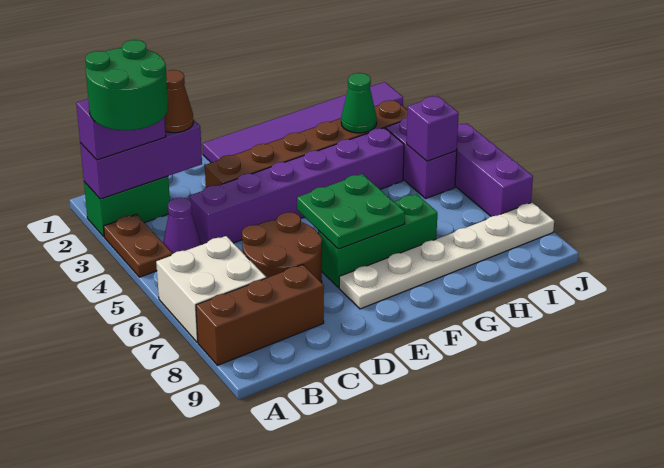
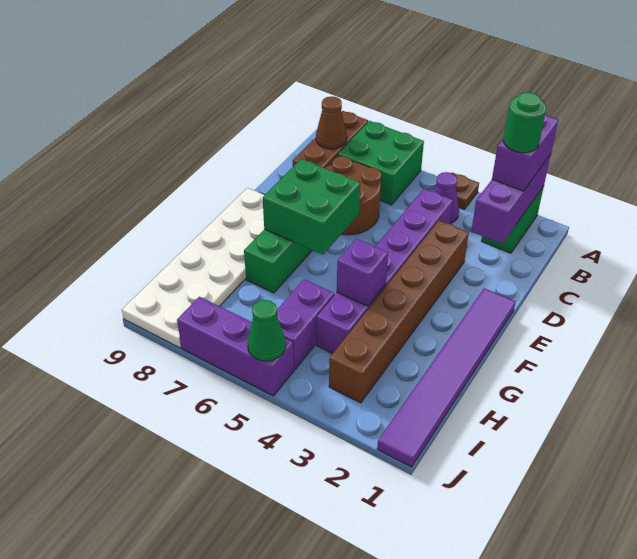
green 2x2 round brick [85,40,168,130] -> green 1x1 round brick [504,92,546,153]
brown 1x2 plate [104,214,172,277] -> brown 1x1 plate [452,173,479,209]
white 2x2 brick [156,236,266,342] -> green 2x2 brick [338,121,424,205]
brown 1x1 cone [165,70,193,133] -> brown 1x1 cone moved to [316,97,347,149]
green 2x2 plate [297,174,405,249] -> green 2x2 brick [263,159,360,255]
white 1x6 plate [339,202,554,309] -> white 2x6 plate [122,188,264,348]
green 1x1 cone [341,73,377,133] -> green 1x1 cone moved to [247,300,286,361]
purple 1x2 brick [386,118,457,198] -> purple 1x2 brick turned to [277,279,334,370]
purple 1x1 brick [407,96,459,161] -> purple 1x1 brick moved to [337,239,388,306]

